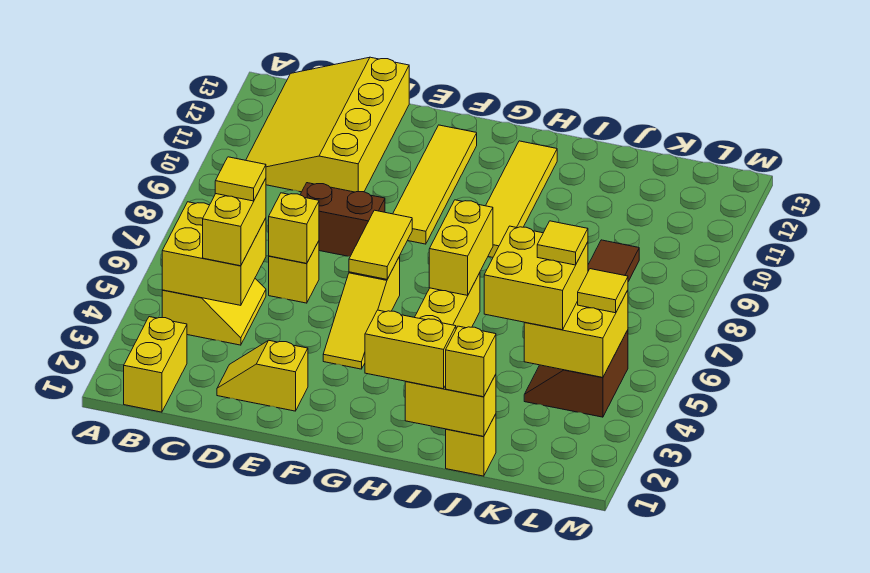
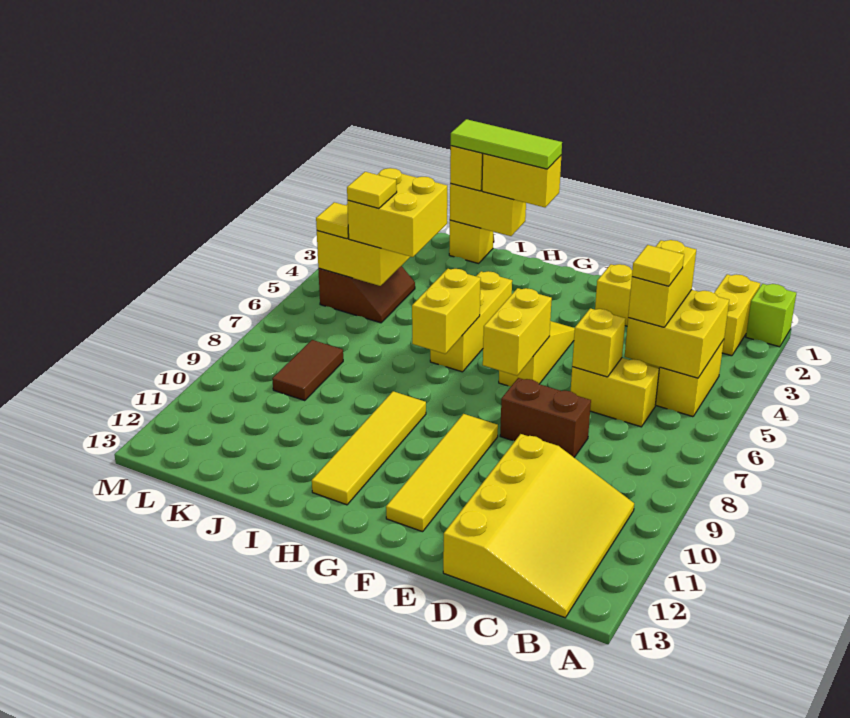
none -> lime 1x1 brick [746,284,796,347]
yellow 1x1 brick [269,241,319,303] -> yellow 1x2 brick [571,358,659,427]
yellow 1x2 tile [349,210,412,279] -> yellow 1x2 brick [483,288,552,376]
none -> lime 1x3 tile [451,119,562,169]

